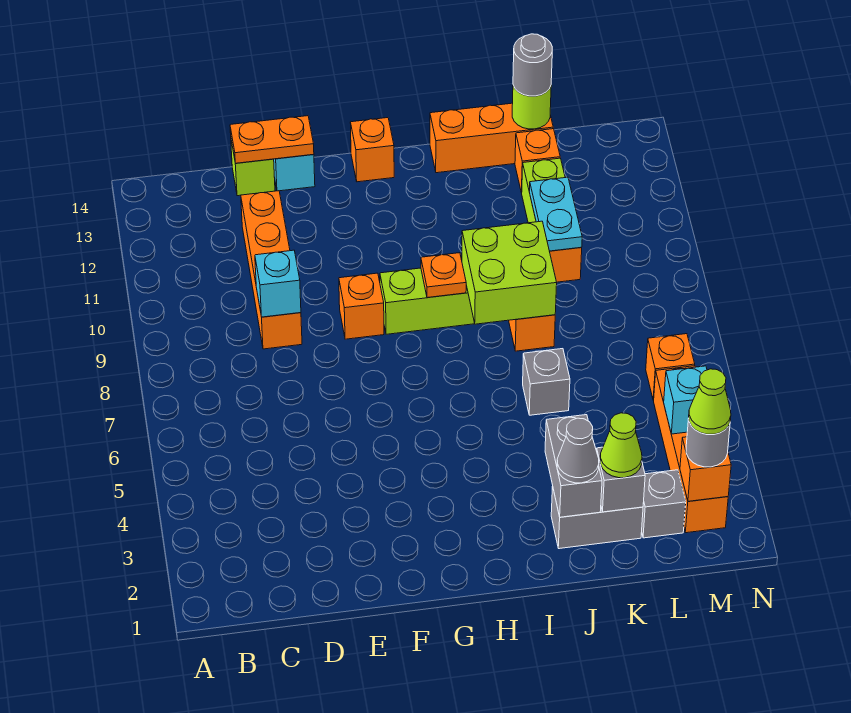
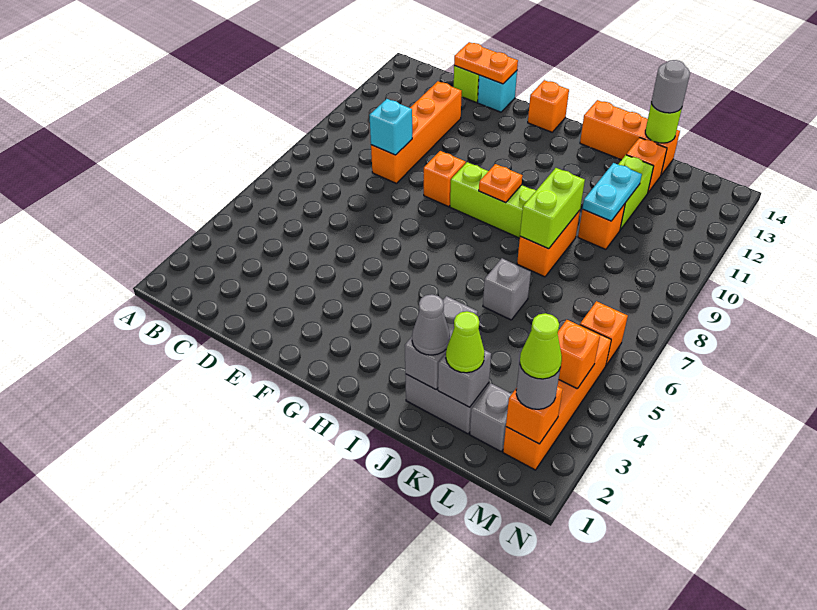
lime 2x2 brick [462,221,557,324] -> lime 1x2 brick [520,168,585,249]
cyan 1x1 brick [664,366,707,434] -> orange 1x1 brick [558,320,600,389]

